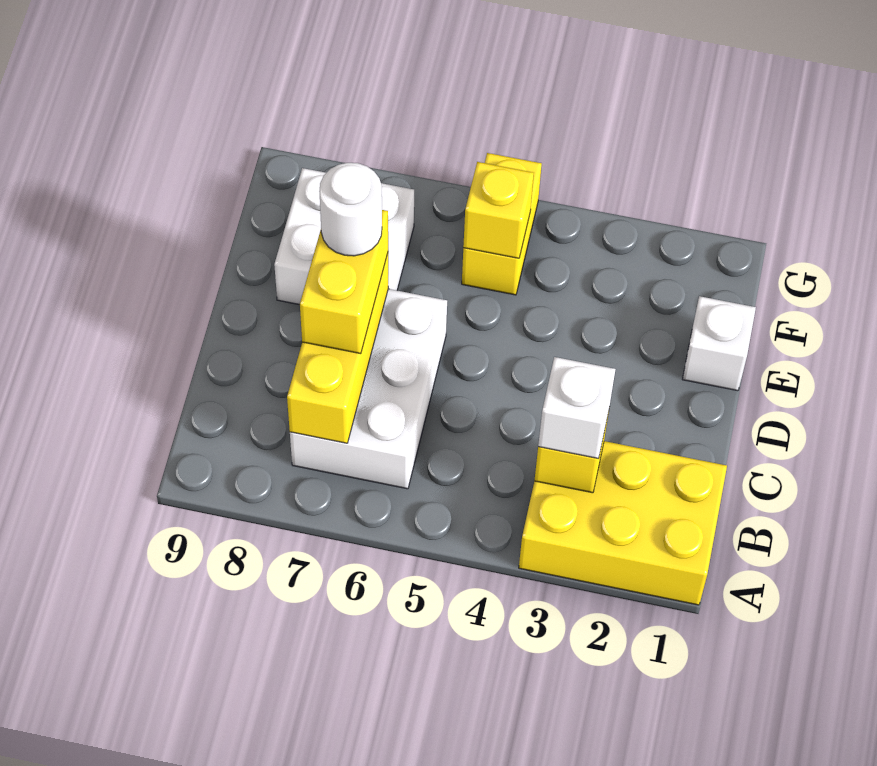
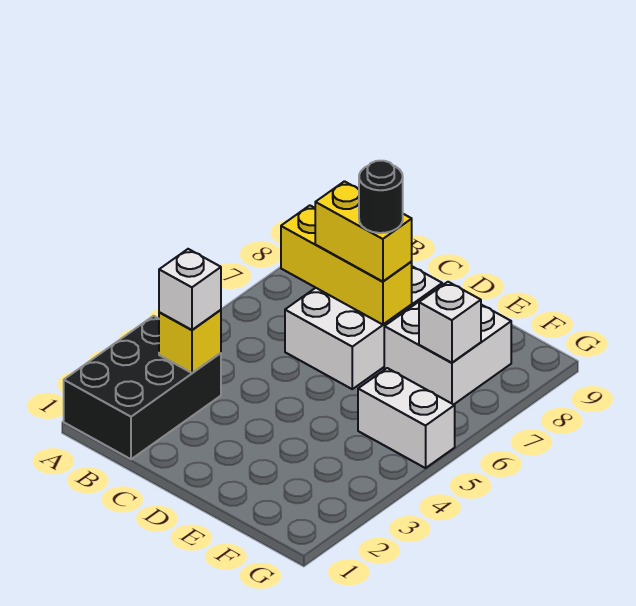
yellow 2x3 brick [519,441,727,605] -> black 2x3 brick [64,316,221,459]
white 2x3 brick [290,289,447,489] -> white 2x3 brick turned to [285,266,442,389]
white 1x1 round brick [319,163,382,256] -> black 1x1 round brick [359,161,403,233]
white 1x1 brick [682,296,756,391] -> white 1x1 brick moved to [419,282,481,363]
yellow 1x2 brick [462,153,542,295] -> white 1x2 brick [358,368,455,468]
yellow 1x1 brick [463,162,534,258] -> none

